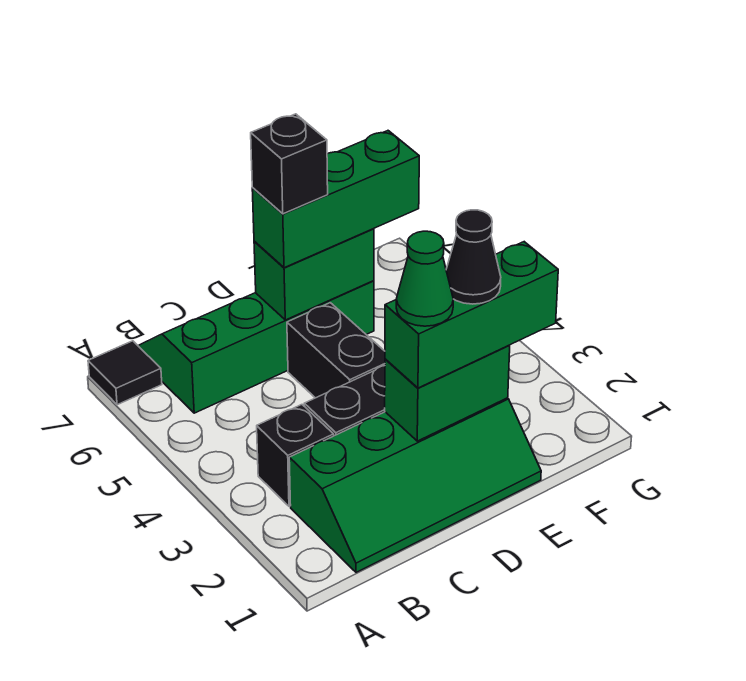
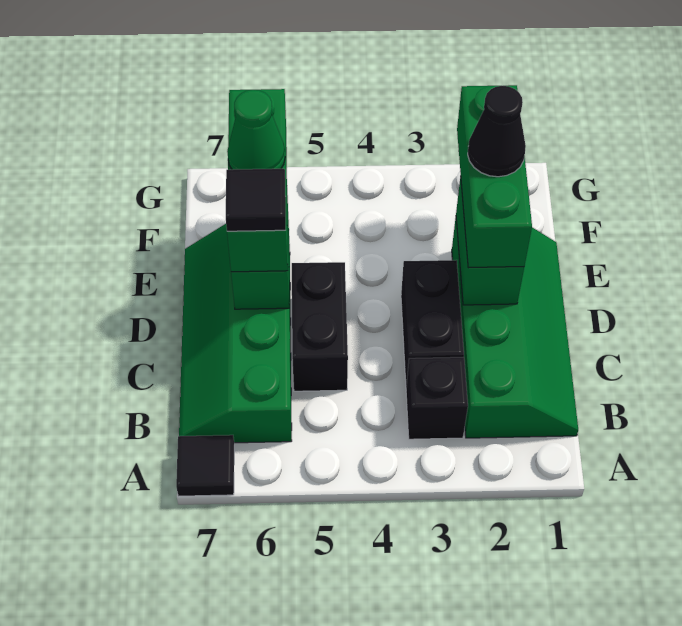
green 1x1 cone [396,231,453,326] -> green 1x1 cone moved to [227,90,285,170]
black 1x2 brick [287,303,385,398] -> black 1x2 brick turned to [292,262,348,391]
black 1x1 brick [251,114,328,214] -> black 1x1 tile [226,169,286,231]

